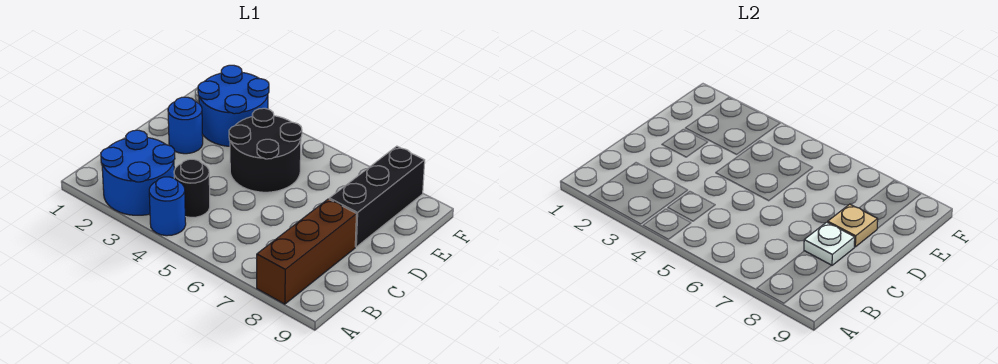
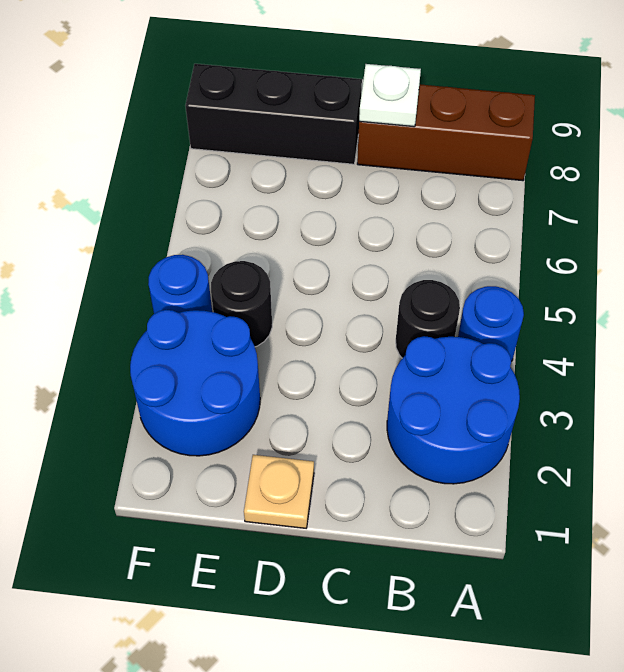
blue 1x1 round brick [168,97,203,154] -> blue 1x1 round brick moved to [148,255,212,314]
black 2x2 round brick [229,108,302,192] -> black 1x1 round brick [211,261,272,347]
tan 1x1 plate [828,204,878,247] -> tan 1x1 plate moved to [244,455,314,528]

